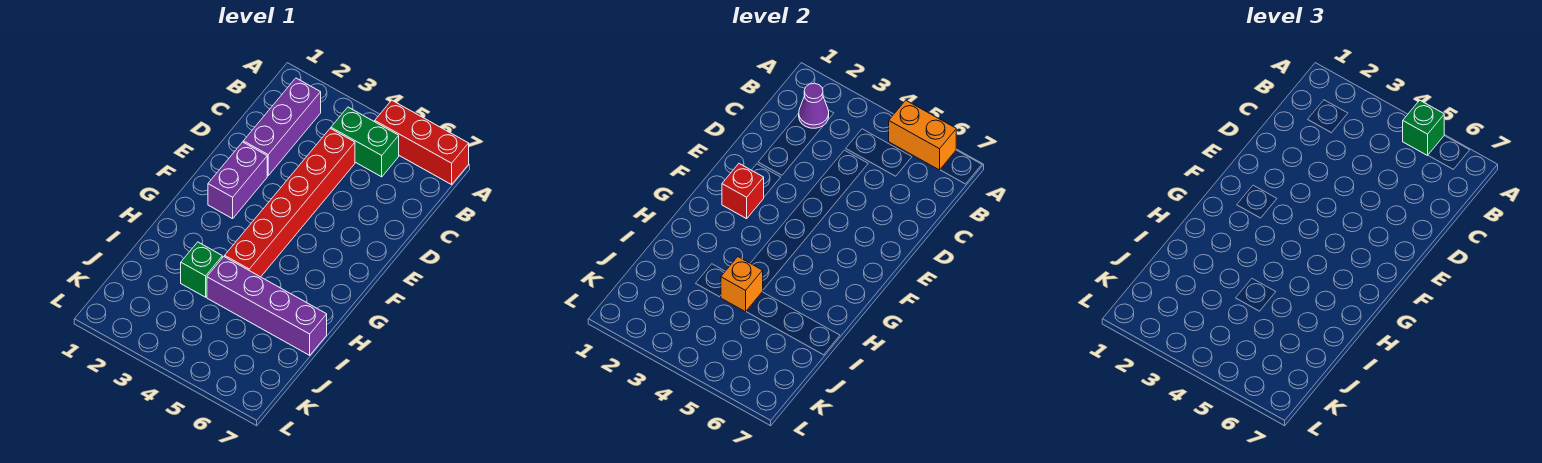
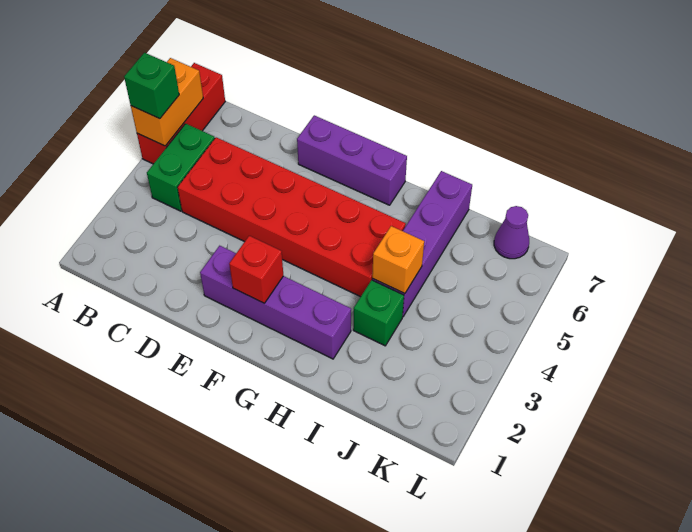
purple 1x3 brick [243,78,321,176] -> purple 1x3 brick moved to [297,115,407,205]
purple 1x1 cone [799,83,829,128] -> purple 1x1 cone moved to [494,206,529,259]
red 1x6 brick [225,128,355,277] -> red 2x6 brick [178,137,406,297]
purple 1x2 brick [208,142,267,219] -> purple 1x4 brick [200,246,351,359]

